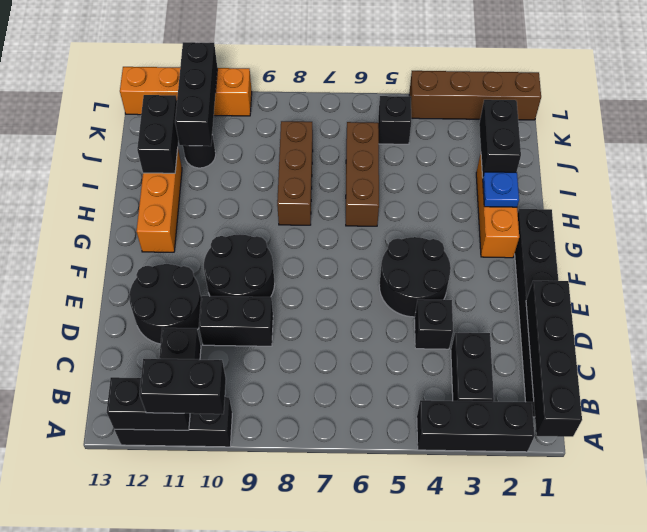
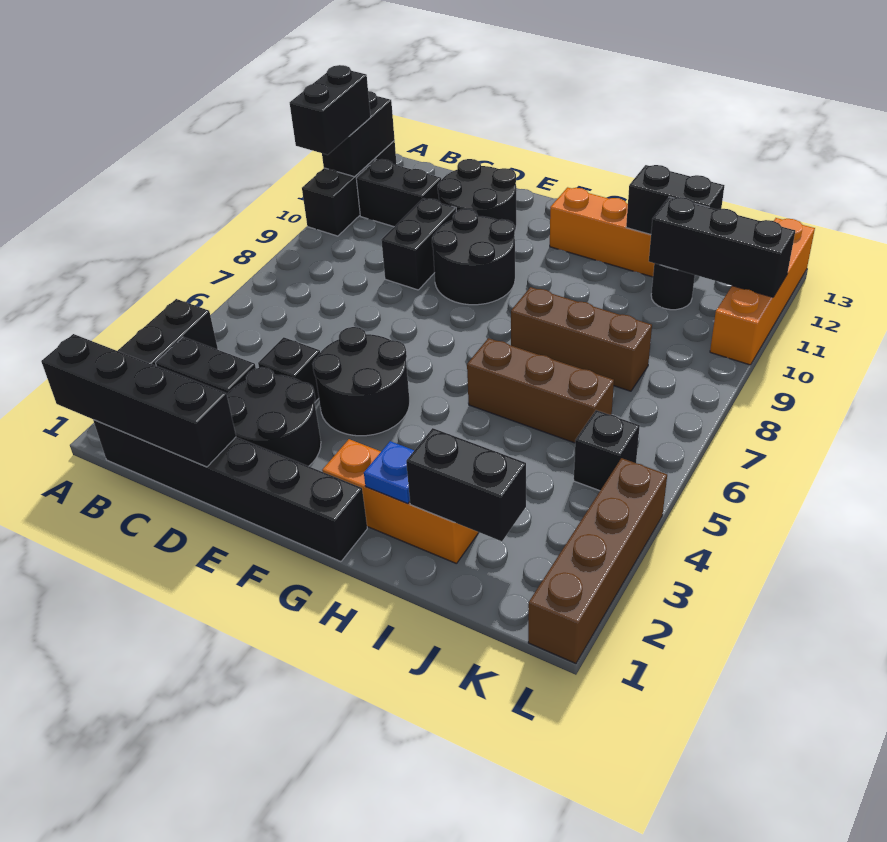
none -> black 2x2 round brick [227,367,321,466]

